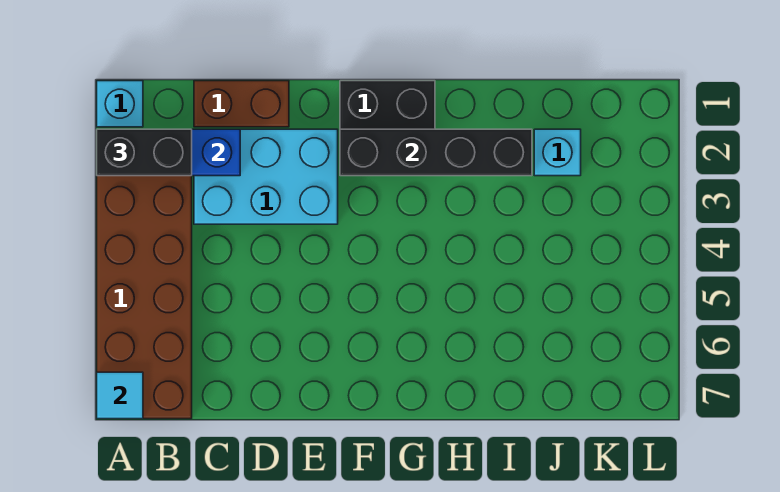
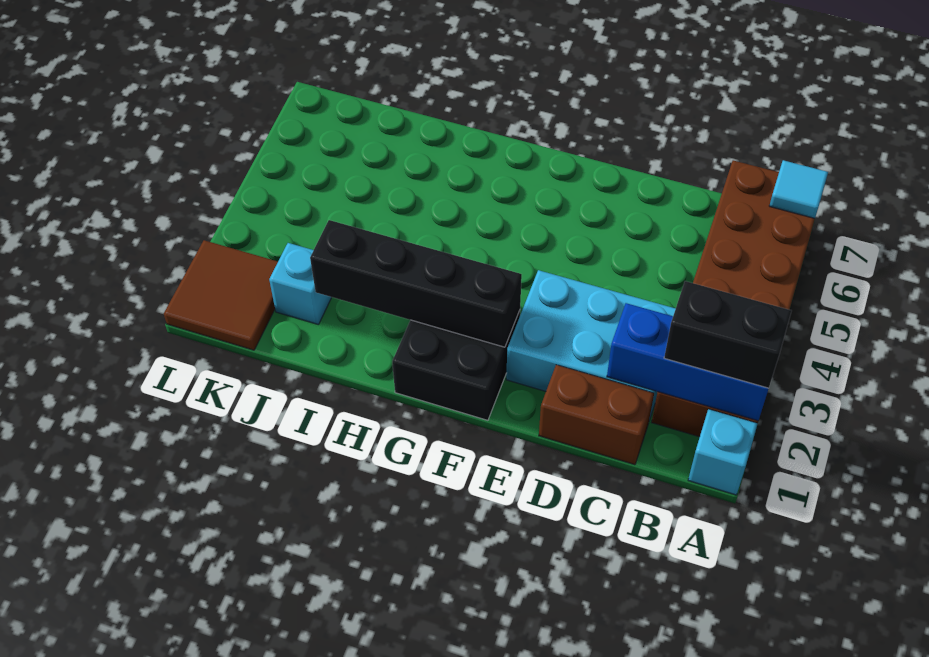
none -> brown 2x2 tile [164,240,278,350]

